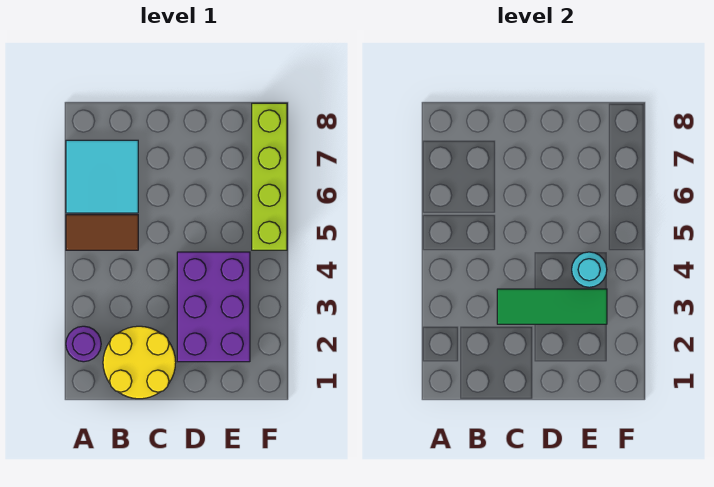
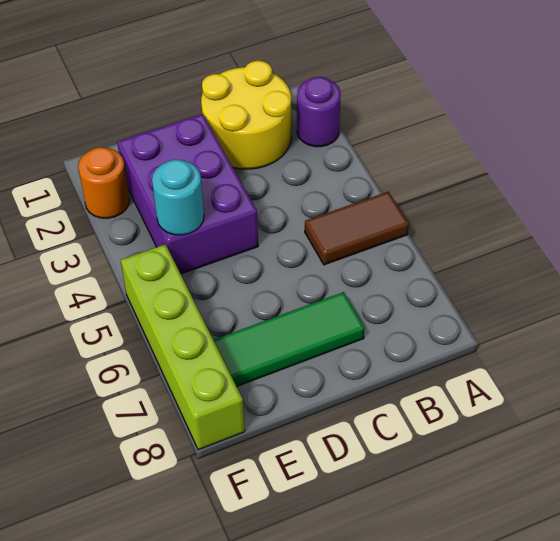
cyan 2x2 tile [66,140,138,213] -> none
green 1x3 tile [497,289,607,324] -> green 1x3 tile moved to [214,292,365,386]
none -> orange 1x1 round brick [78,147,129,218]

